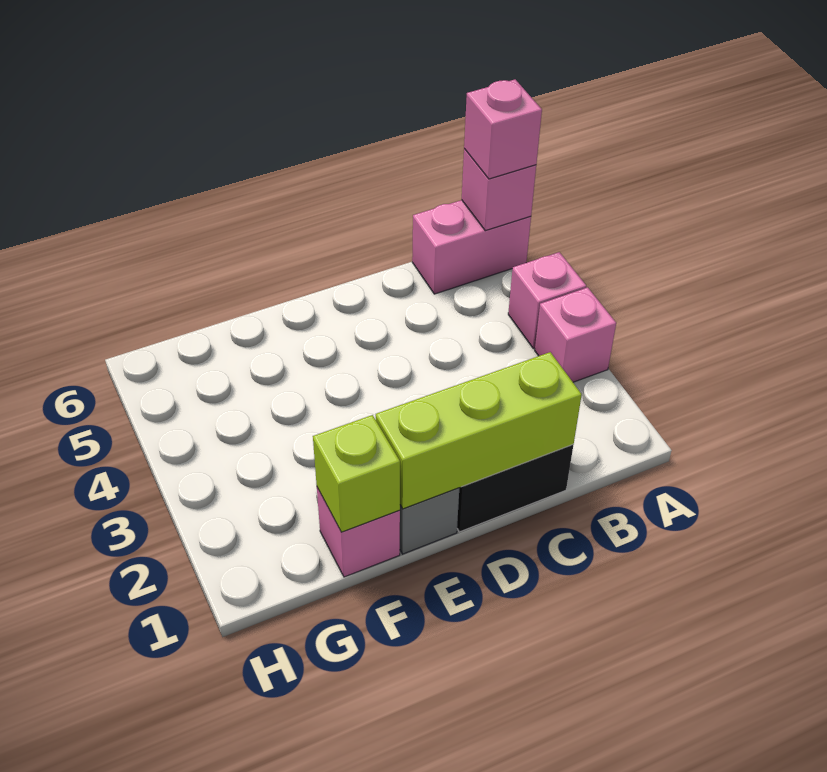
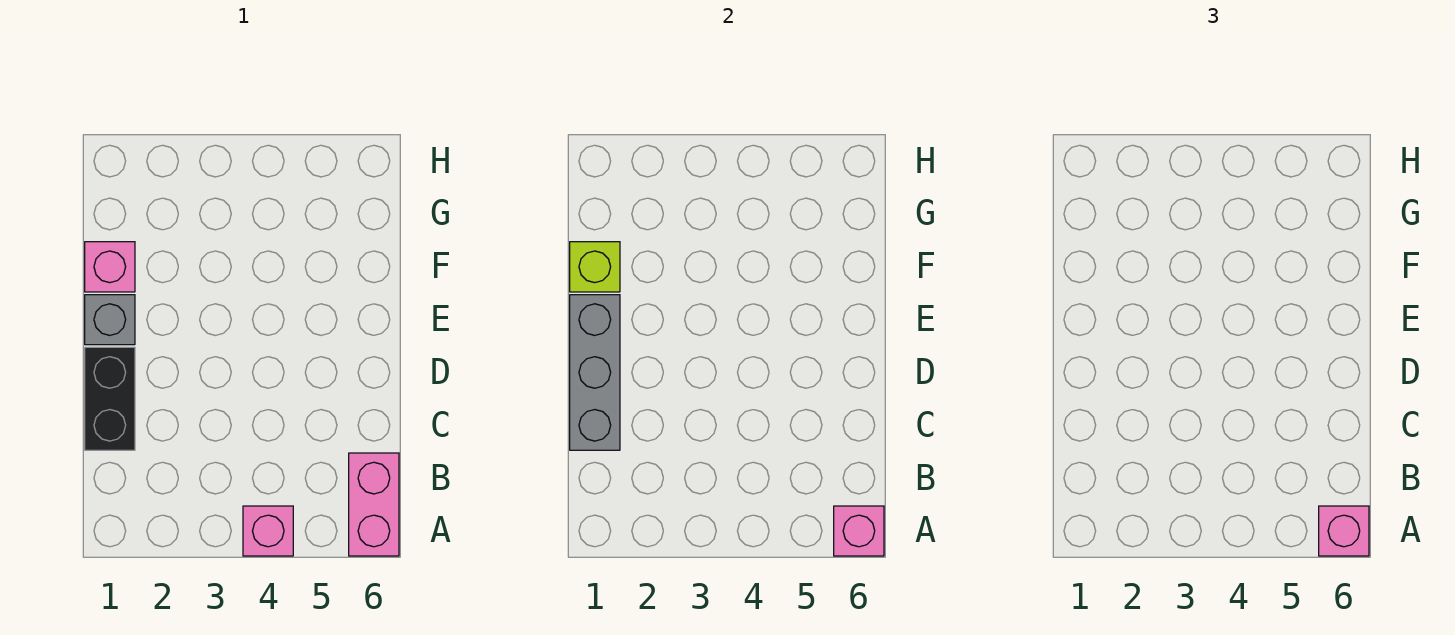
pink 1x1 brick [535,287,616,382] -> none
lime 1x3 brick [376,352,582,509] -> grey 1x3 brick [570,295,620,450]

